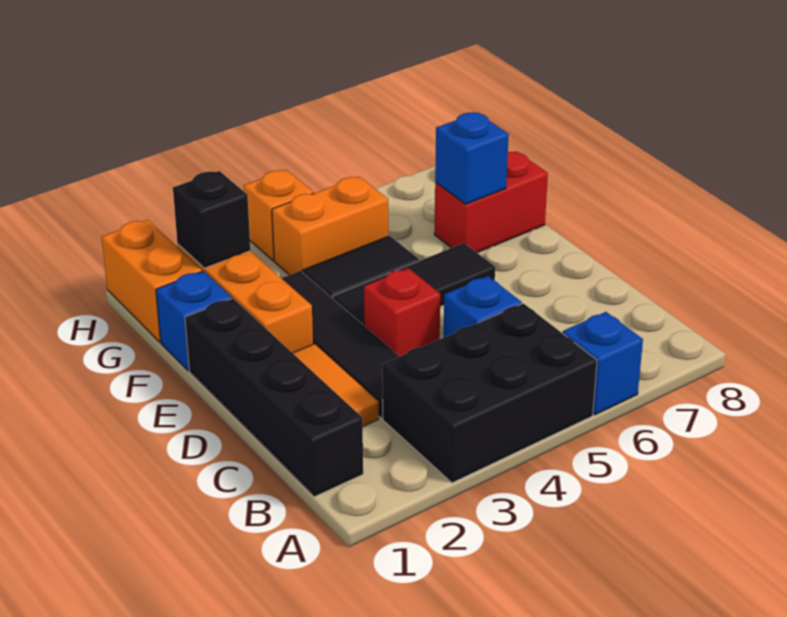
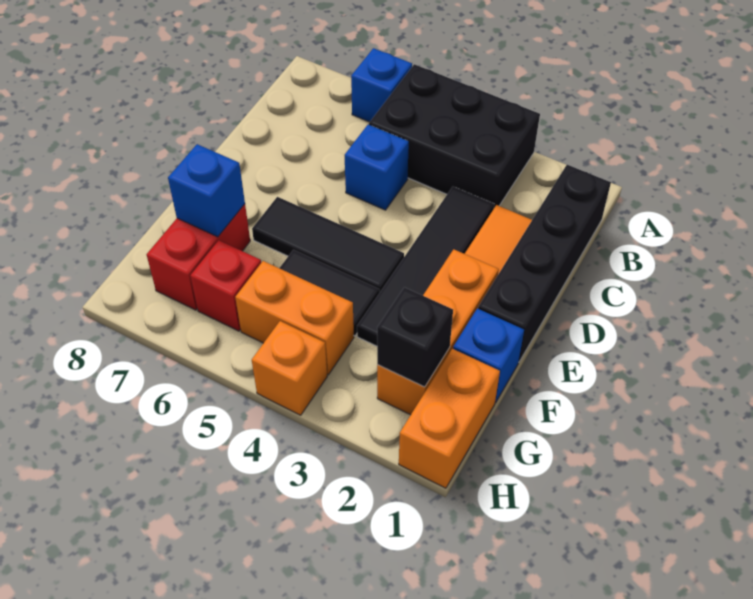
red 1x1 brick [364,268,440,356] -> red 1x1 brick moved to [190,240,261,331]
red 1x2 brick [434,152,548,253] -> red 1x2 brick turned to [147,204,250,310]

